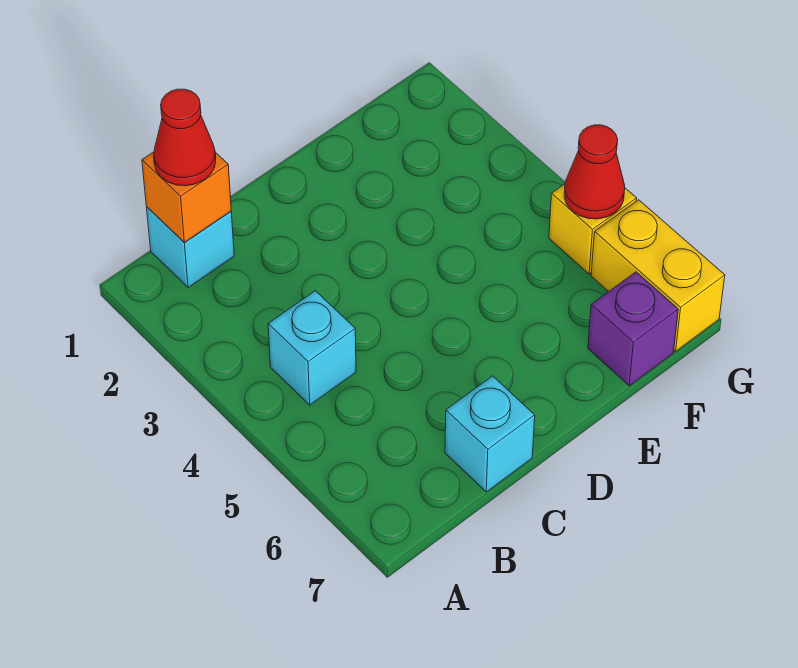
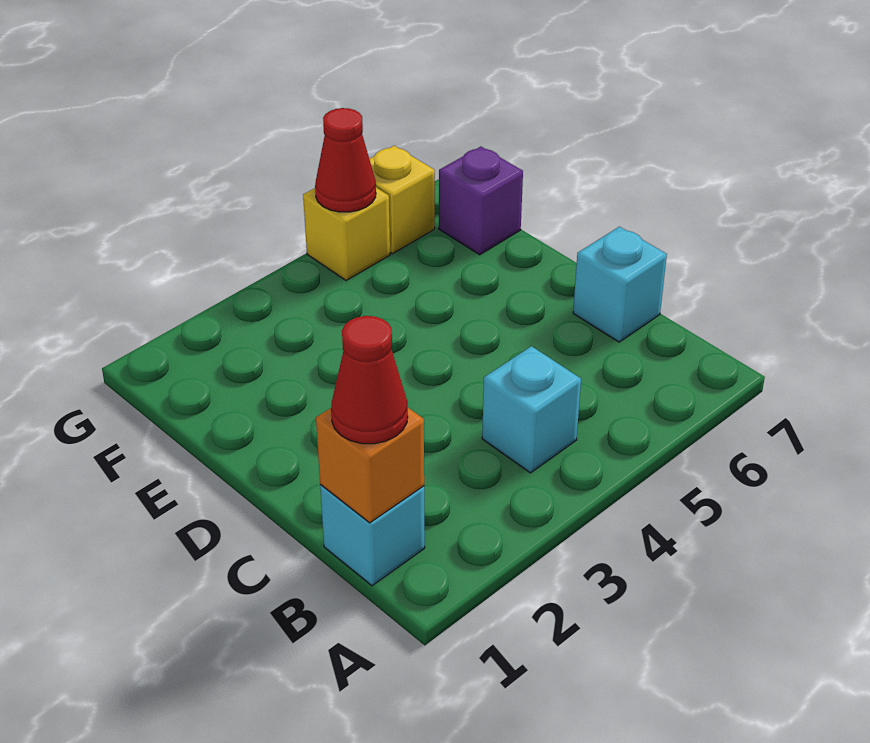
yellow 1x2 brick [591,200,725,351] -> yellow 1x1 brick [370,146,435,254]

